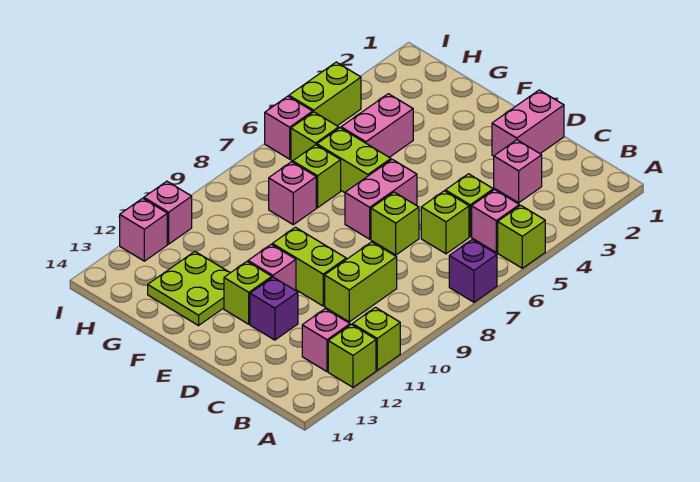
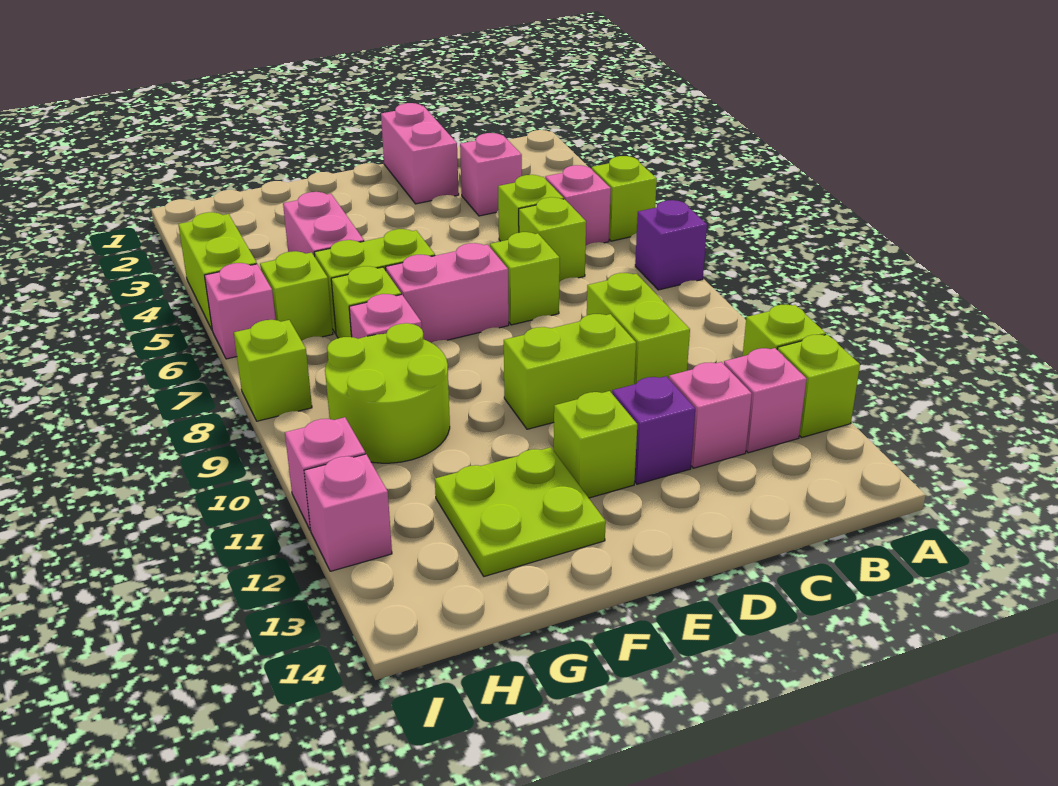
pink 1x2 brick [345,159,417,239] -> pink 1x2 brick turned to [386,243,509,343]
pink 1x1 brick [248,244,296,291] -> pink 1x1 brick moved to [669,362,752,468]
none -> lime 2x2 round brick [325,323,450,463]
none -> lime 1x1 brick [234,320,312,421]

